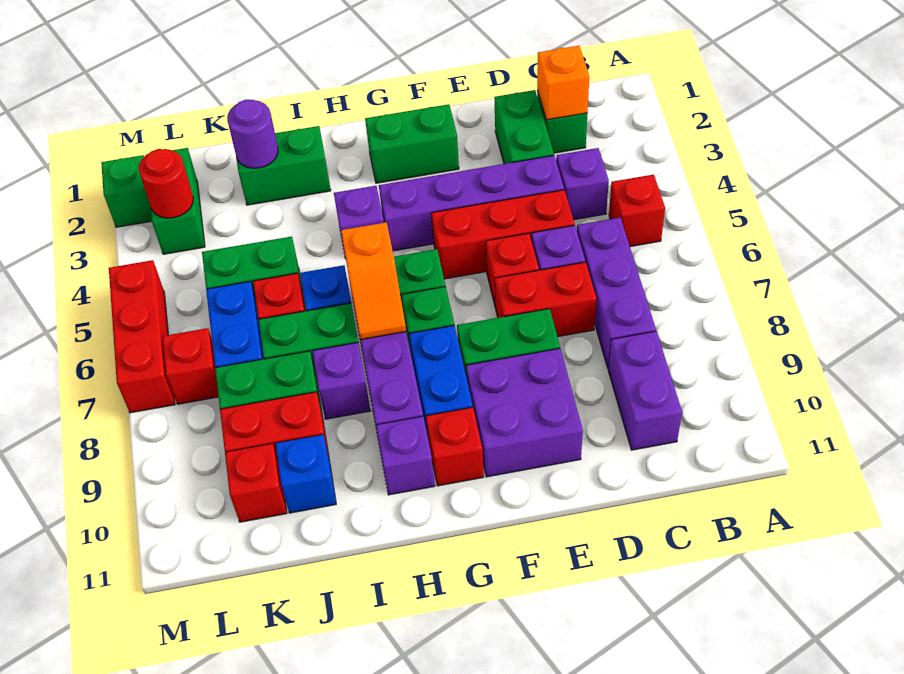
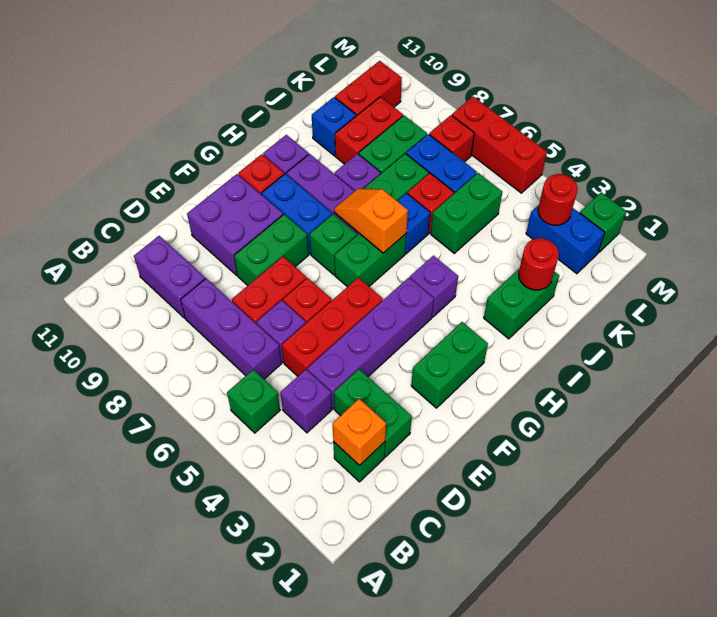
red 1x1 brick [609,175,665,247] -> green 1x1 brick [227,370,280,433]
purple 1x1 round brick [227,100,278,168] -> red 1x1 round brick [519,238,559,290]
red 1x1 brick [225,444,287,522] -> red 1x2 brick [335,61,402,116]
green 1x2 brick [151,148,205,254] -> blue 1x2 brick [526,205,605,274]

